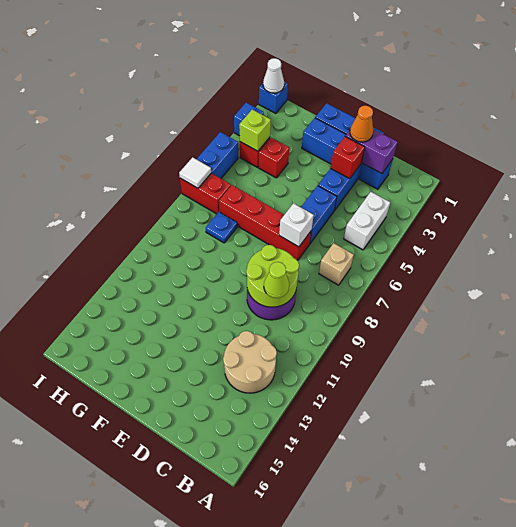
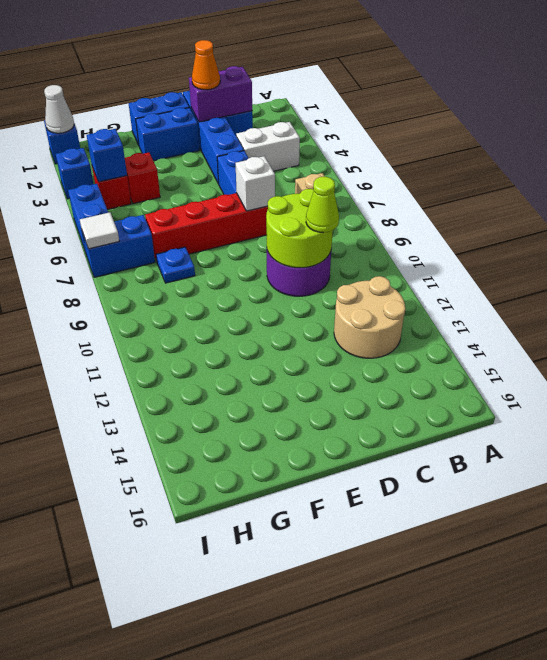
white 1x2 brick [344,192,390,250] -> white 1x2 brick turned to [236,122,300,171]
red 1x1 brick [331,136,365,179] -> none
lime 1x1 brick [239,110,271,151] -> blue 1x1 brick [87,129,127,182]
red 1x2 brick [180,173,231,214] -> blue 1x2 brick [82,215,155,277]

